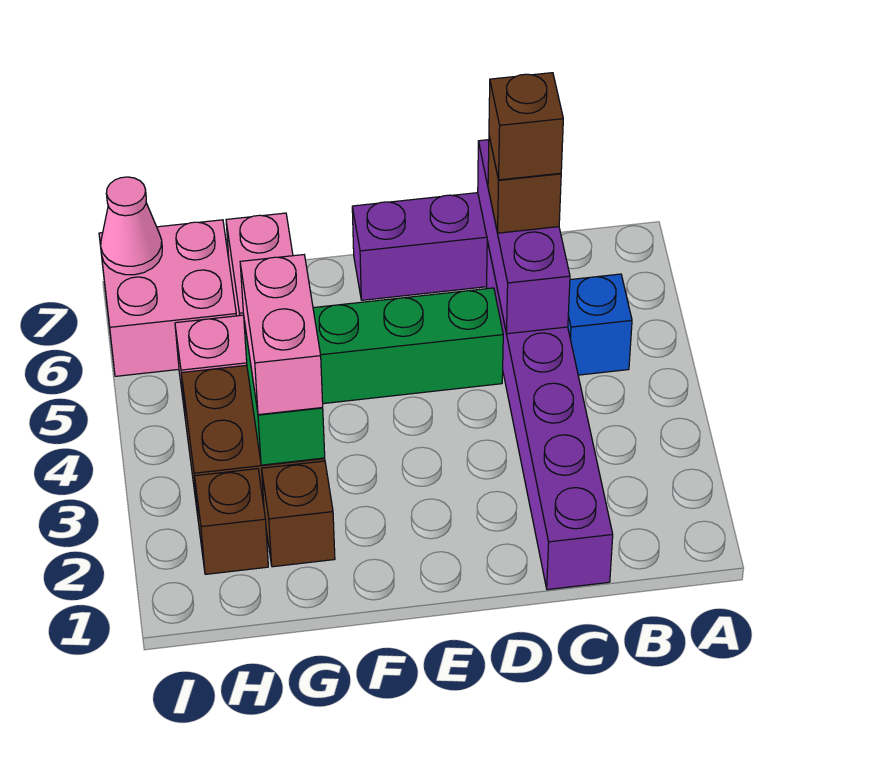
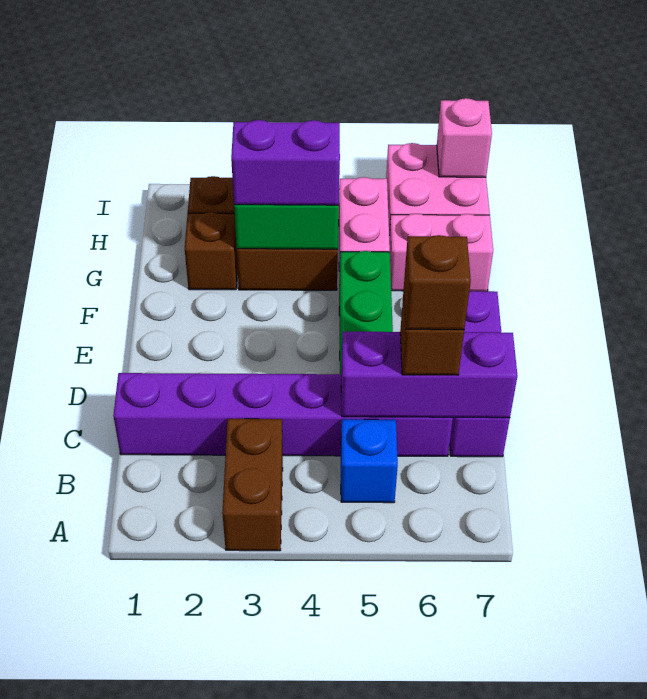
none -> brown 1x2 brick [222,419,283,551]
pink 1x2 brick [240,255,323,415] -> purple 1x2 brick [231,120,340,205]
pink 1x1 cone [101,177,162,275] -> pink 1x1 brick [437,98,492,177]

